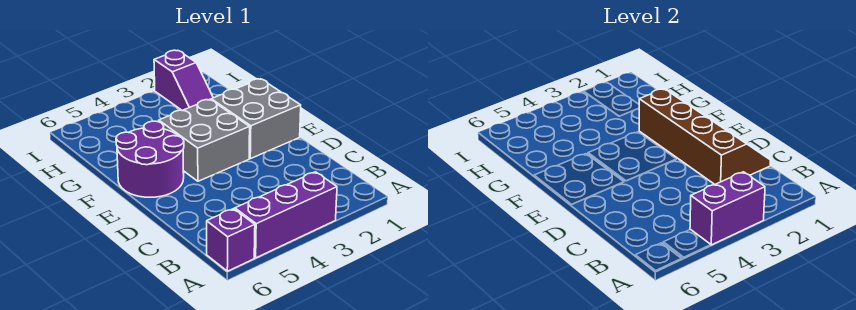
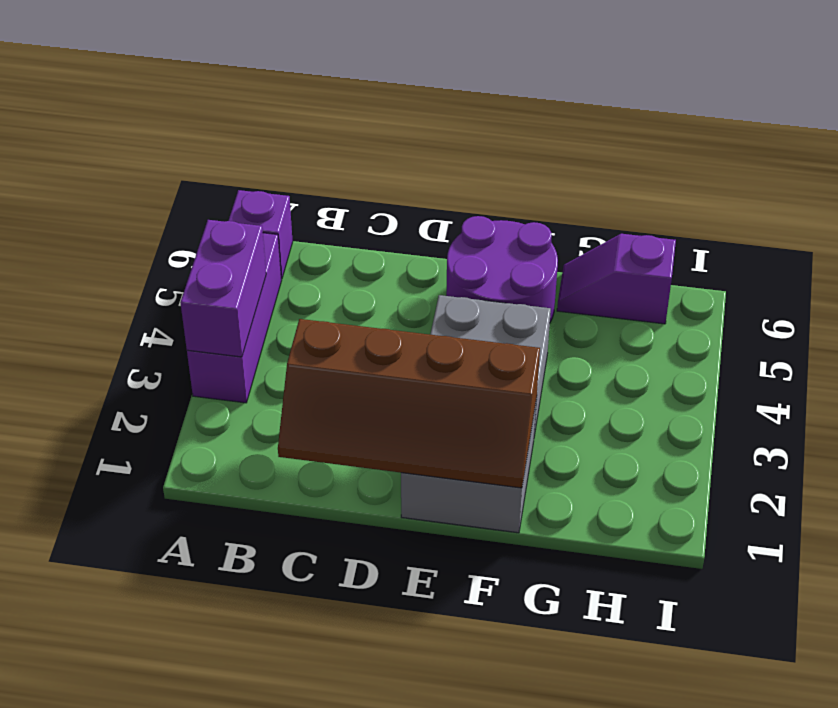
purple 1x2 slope [154,50,213,111] -> purple 1x2 slope moved to [557,234,676,324]

